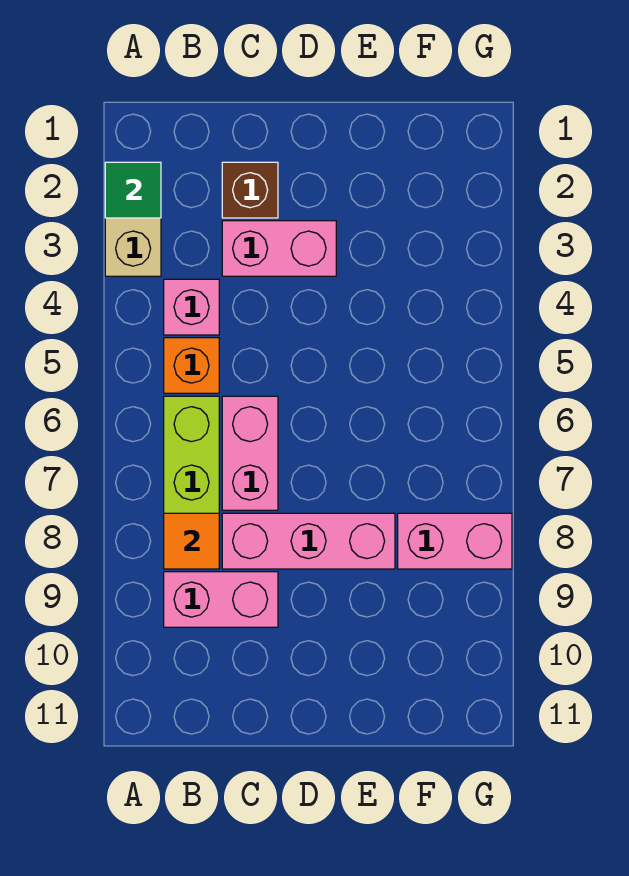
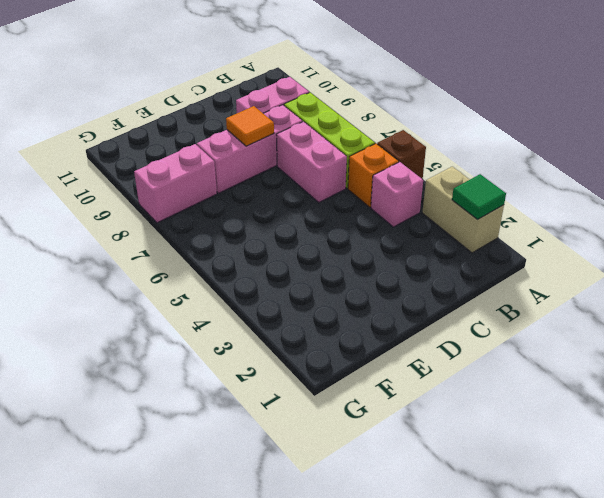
orange 1x1 tile [164,513,219,569] -> orange 1x1 tile moved to [226,106,274,146]
brown 1x1 brick [222,162,278,218] -> brown 1x1 brick moved to [377,130,426,179]
pink 1x2 brick [222,221,336,276] -> none

